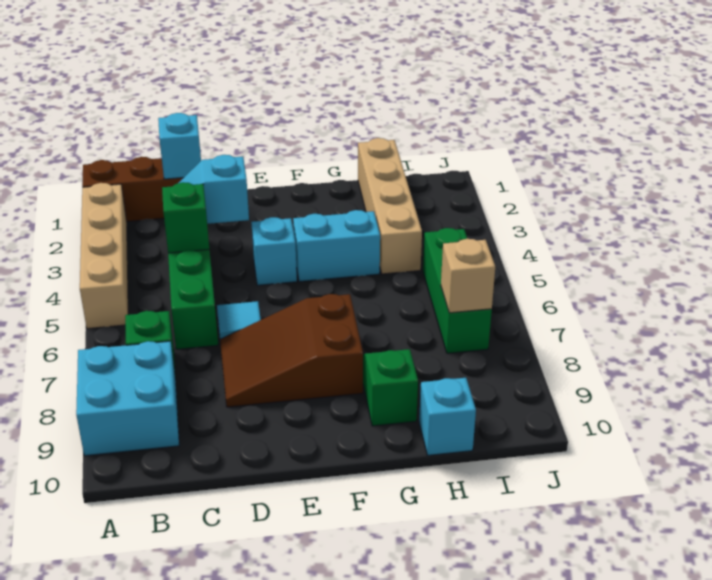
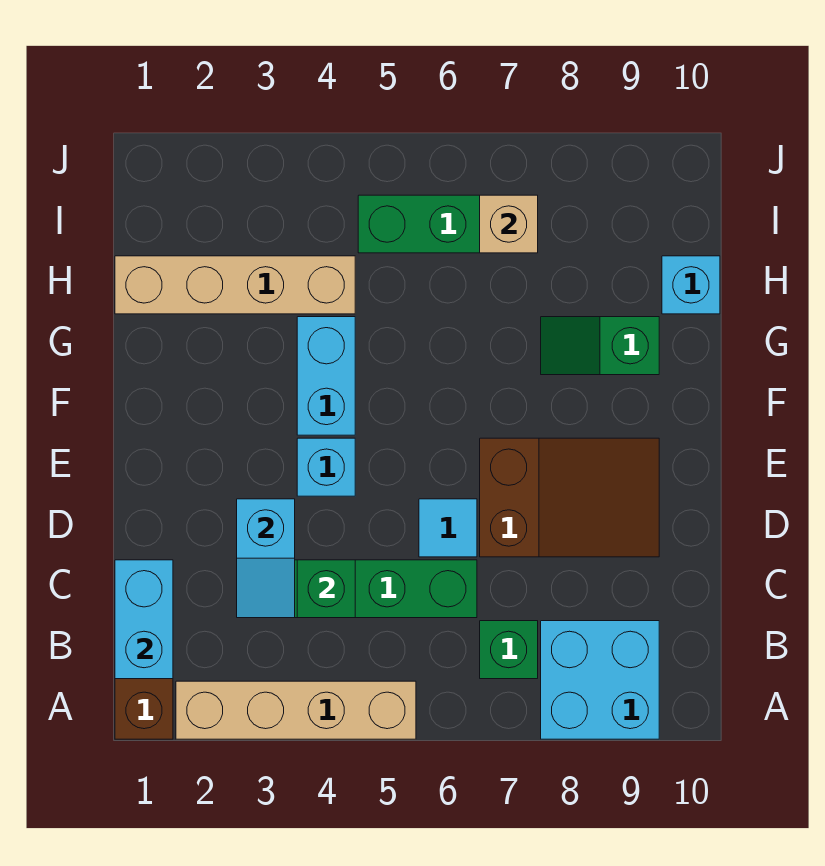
cyan 1x1 brick [158,113,201,179] -> cyan 1x2 brick [115,560,173,679]
brown 2x3 slope [220,294,363,407] -> brown 2x3 slope turned to [480,438,659,557]

